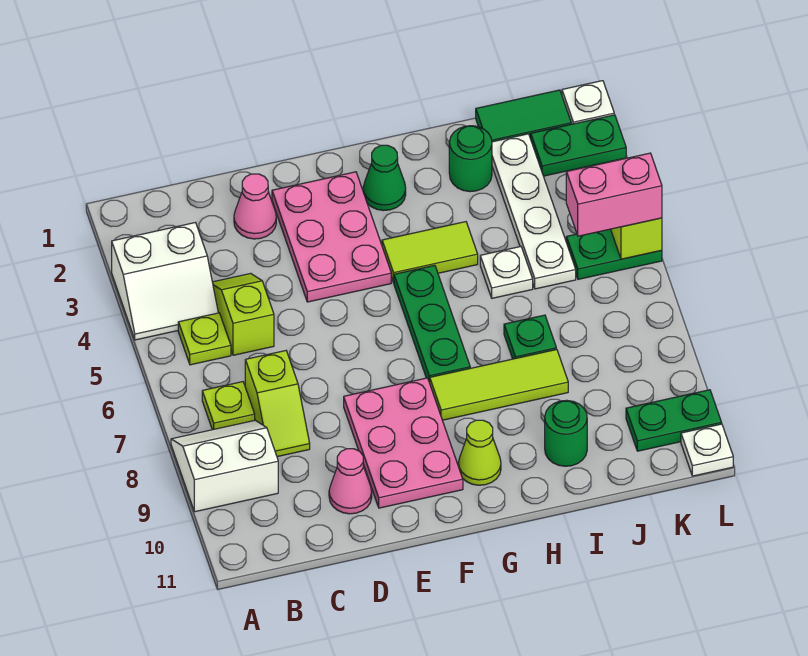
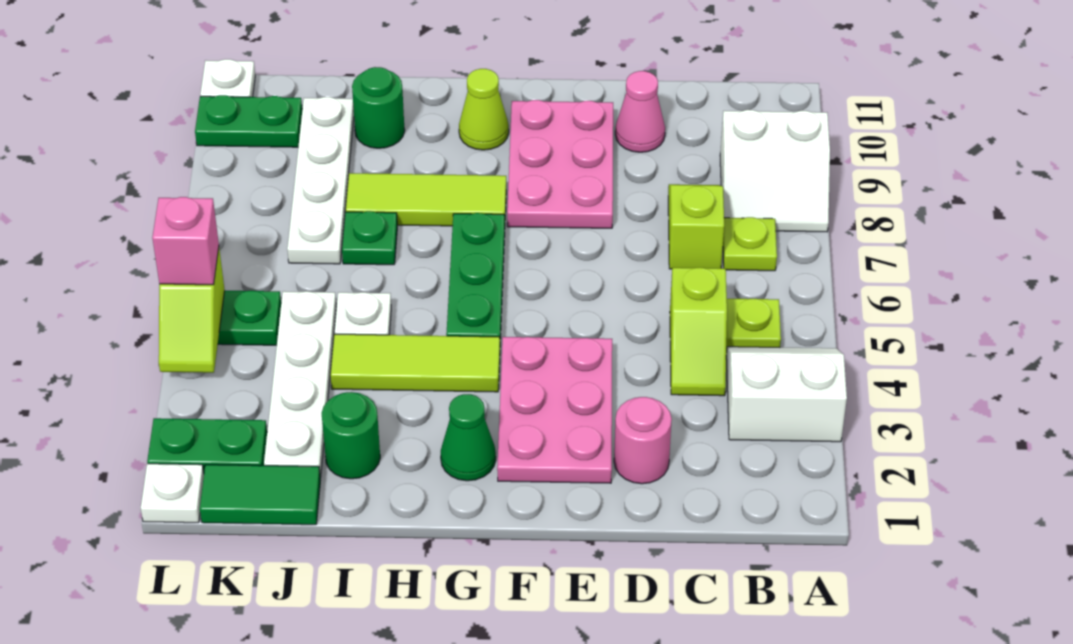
pink 1x1 cone [234,174,276,239] -> pink 1x1 round brick [614,397,672,484]
lime 1x2 tile [382,222,478,283] -> lime 1x3 tile [330,334,500,392]
none -> white 1x4 plate [287,97,354,264]
pink 1x2 brick [566,153,662,236] -> pink 1x1 brick [152,197,219,285]

